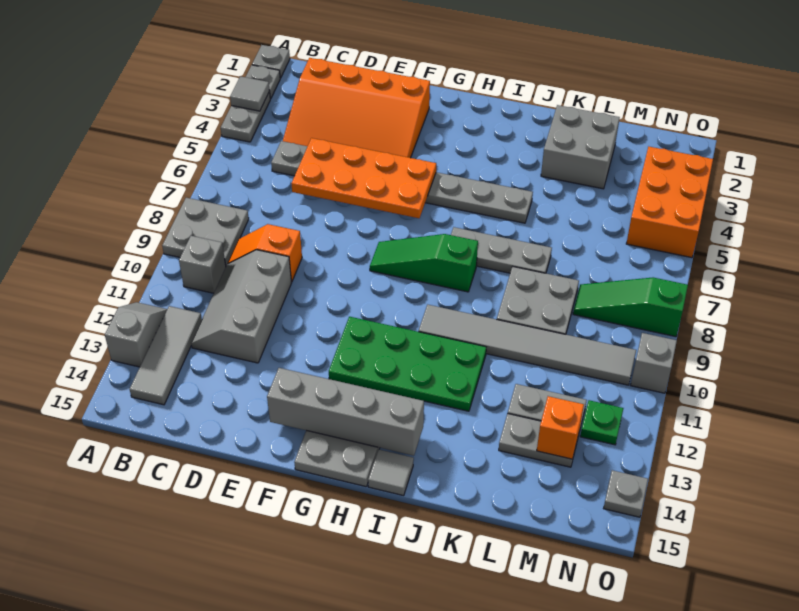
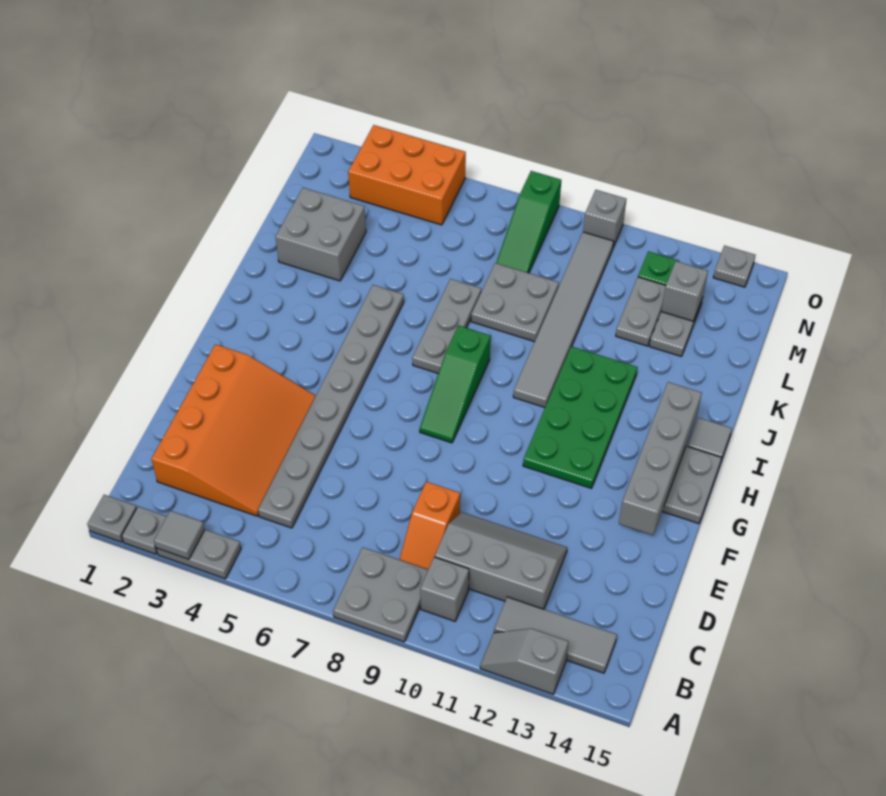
grey 2x3 slope [191,250,291,363] -> grey 2x3 slope turned to [435,512,567,609]
orange 2x4 plate [291,138,436,218] -> none
orange 1x1 brick [537,396,584,459] -> grey 1x1 brick [661,261,708,321]

